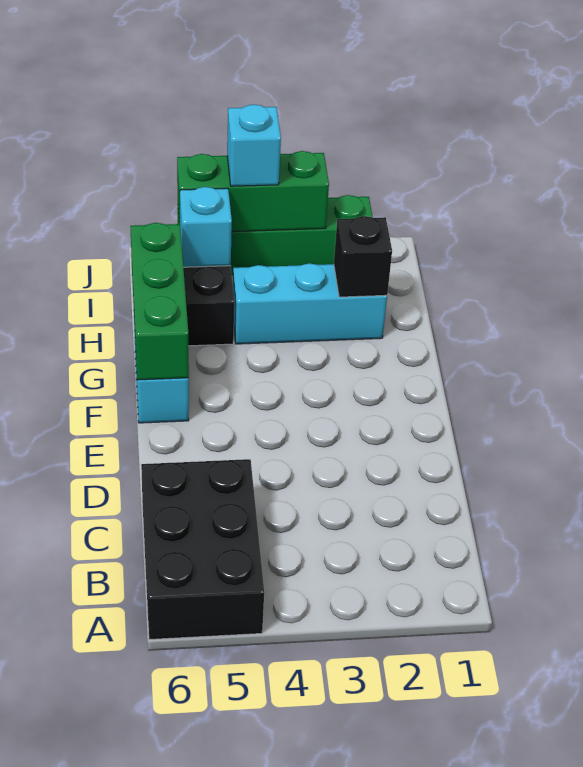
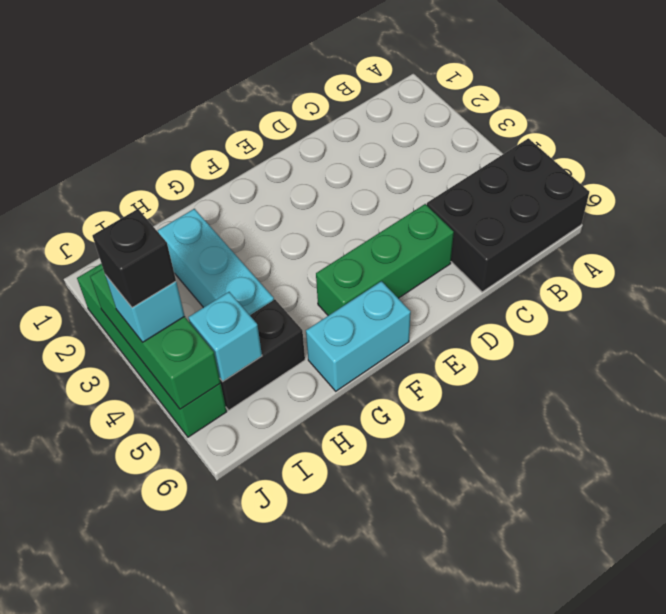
green 1x3 brick [130,223,189,380] -> green 1x3 brick moved to [316,204,454,316]
black 1x1 brick [334,216,392,297] -> black 1x1 brick moved to [92,209,176,308]

